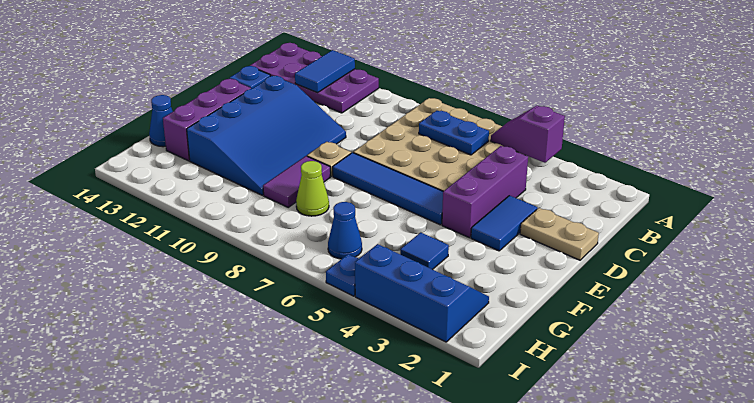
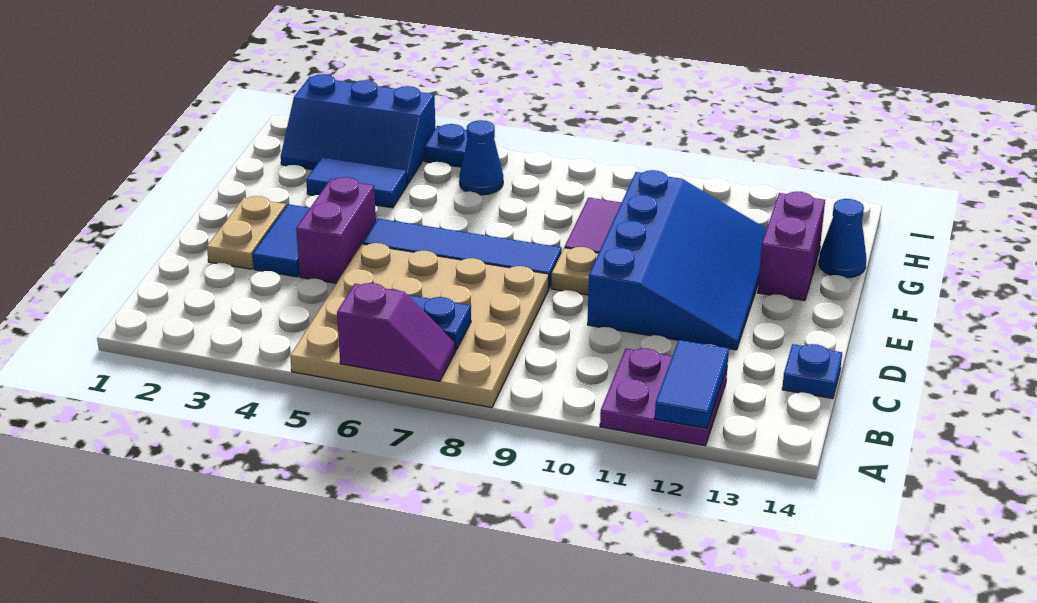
purple 1x2 slope [491,106,565,163] -> purple 1x2 slope moved to [337,283,455,381]
purple 2x4 plate [250,43,379,113] -> purple 2x2 plate [600,348,727,446]
purple 1x3 brick [442,146,528,238] -> purple 1x2 brick [296,177,376,283]
tan 1x2 plate [520,208,599,260] -> tan 1x2 plate turned to [207,196,286,269]
blue 3x4 slope [187,76,346,195] -> blue 3x4 slope turned to [588,170,767,350]
purple 1x3 brick [163,79,251,161] -> purple 1x2 brick [758,192,825,301]
blue 1x1 tile [400,232,449,270] -> blue 1x2 tile [306,157,407,208]
lime 1x1 cone [296,161,329,216] -> none

